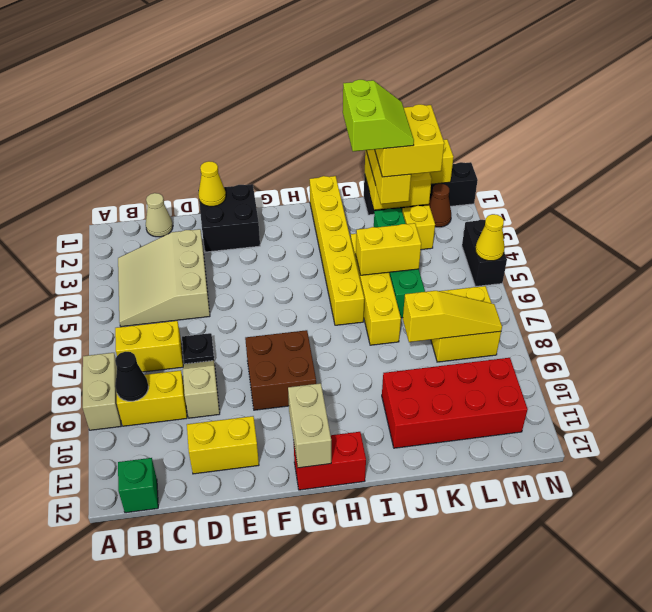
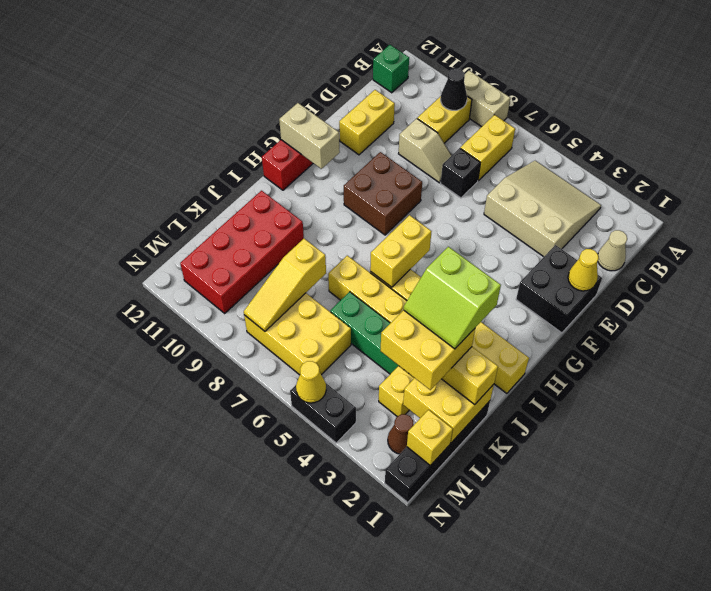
black 1x1 plate [182,333,214,364] -> black 1x1 brick [441,148,480,198]
yellow 1x2 brick [356,223,421,275] -> yellow 1x2 brick moved to [370,215,432,287]
yellow 2x2 brick [431,286,501,362] -> yellow 2x3 brick [244,293,351,375]

